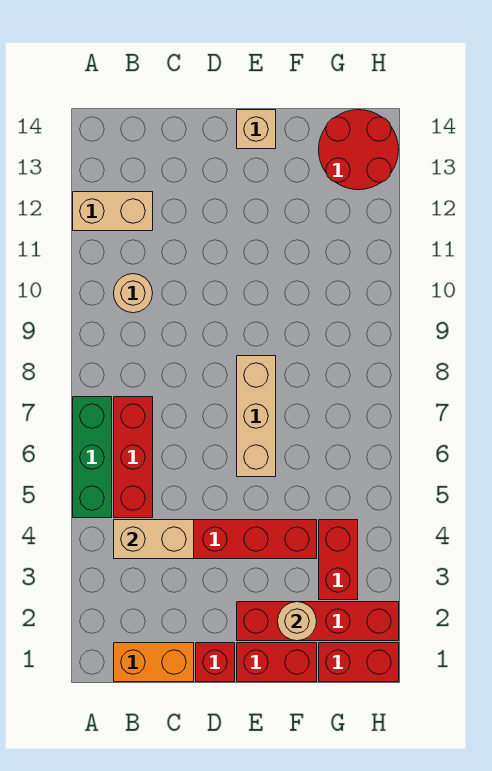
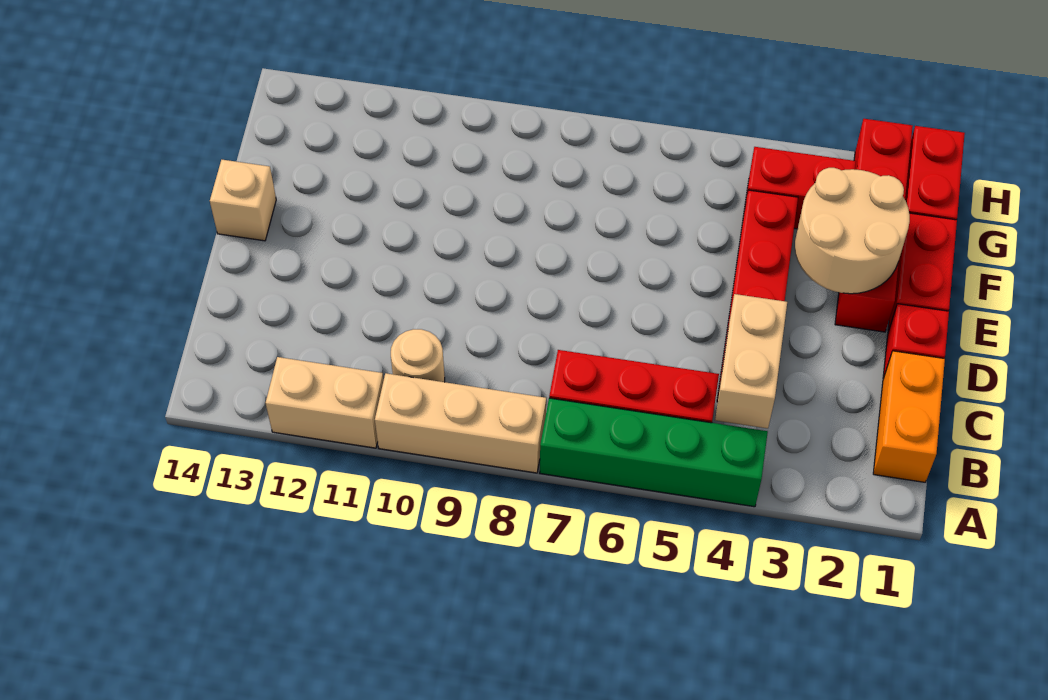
green 1x3 brick [73,397,112,518] -> green 1x4 brick [540,398,768,507]
tan 1x2 brick [73,192,153,231] -> tan 1x2 brick turned to [266,357,384,448]
tan 1x3 brick [237,356,276,477] -> tan 1x3 brick moved to [375,373,546,473]
tan 1x1 round brick [278,602,317,641] -> tan 2x2 round brick [795,168,910,294]
red 2x2 round brick [319,110,399,190] -> none

